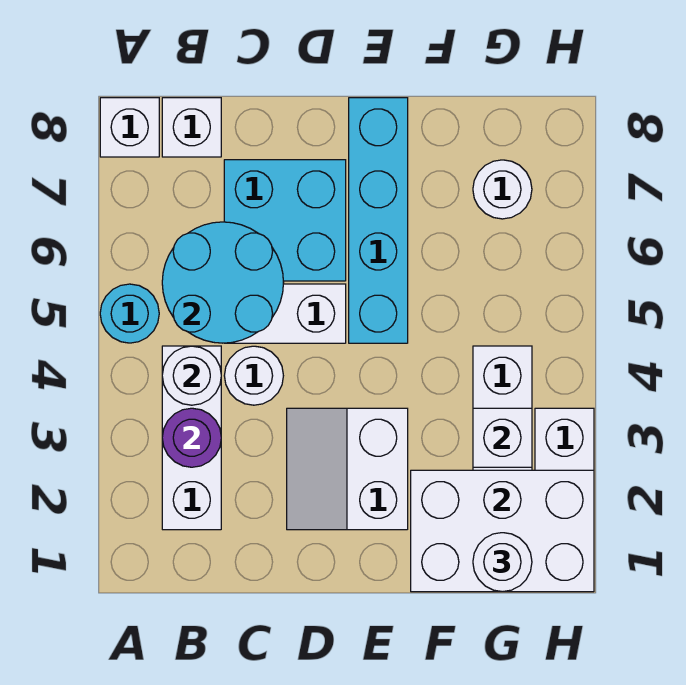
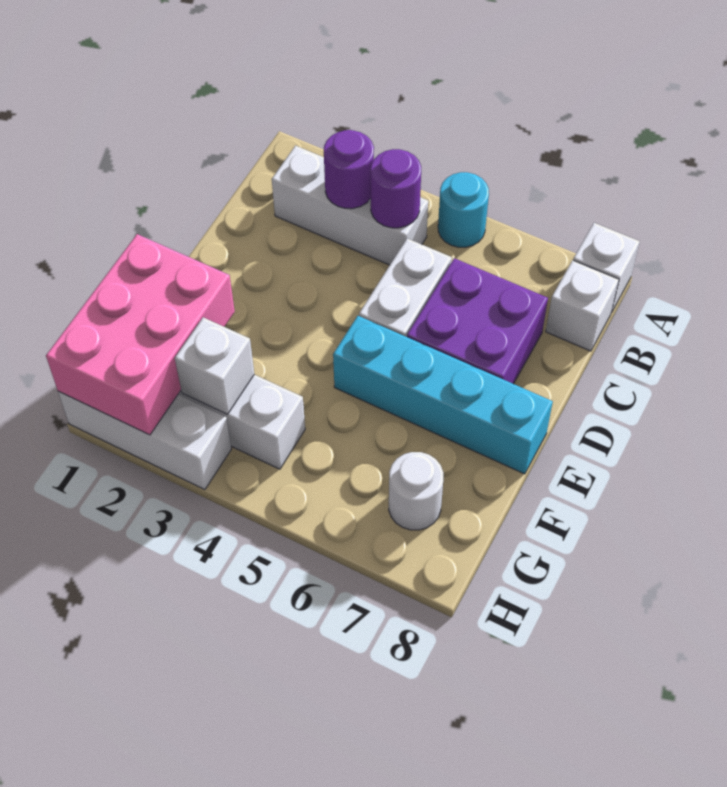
white 1x1 round brick [162,346,221,405] -> purple 1x1 round brick [371,149,421,228]
cyan 2x2 round brick [162,222,284,343] -> none
white 1x1 round brick [224,346,283,405] -> none
cyan 2x2 brick [224,160,346,281] -> purple 2x2 brick [407,258,548,384]
white 2x2 slope [287,408,408,530] -> none
white 2x3 brick [411,470,594,592] -> pink 2x3 brick [46,234,235,435]
white 1x1 round brick [473,533,532,592] -> none

